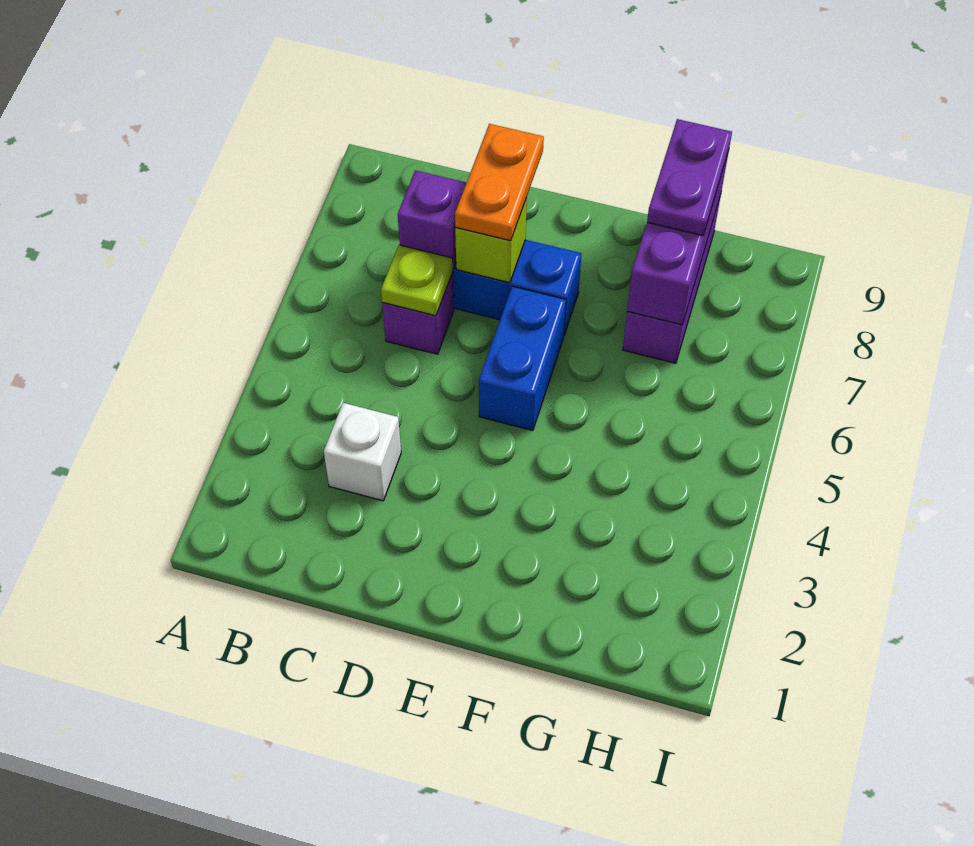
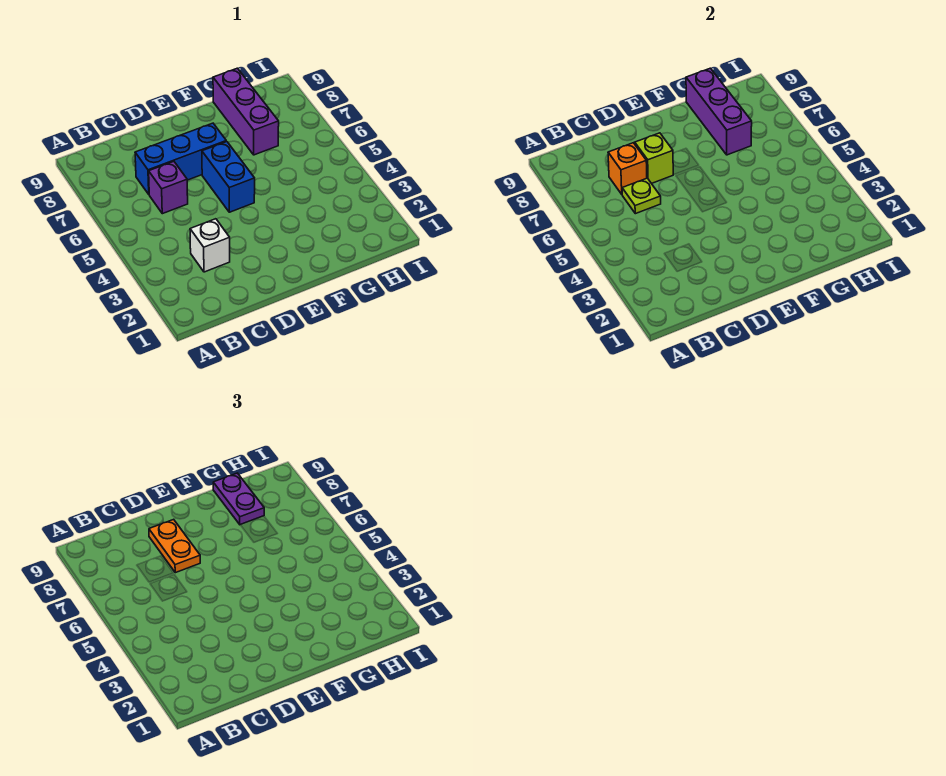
purple 1x1 brick [398,170,466,269] -> orange 1x1 brick [608,143,647,194]

